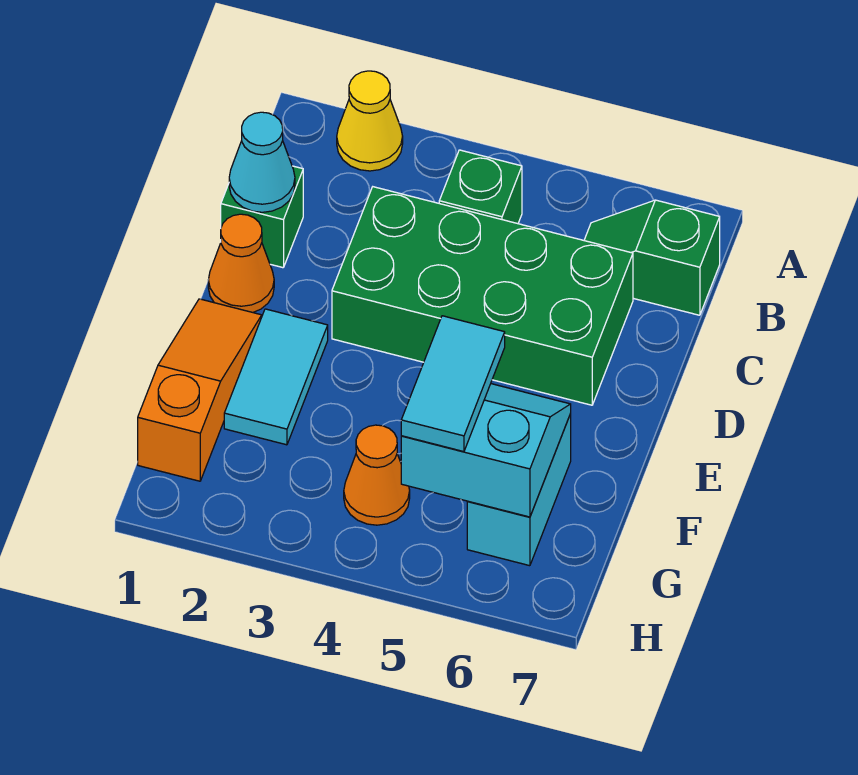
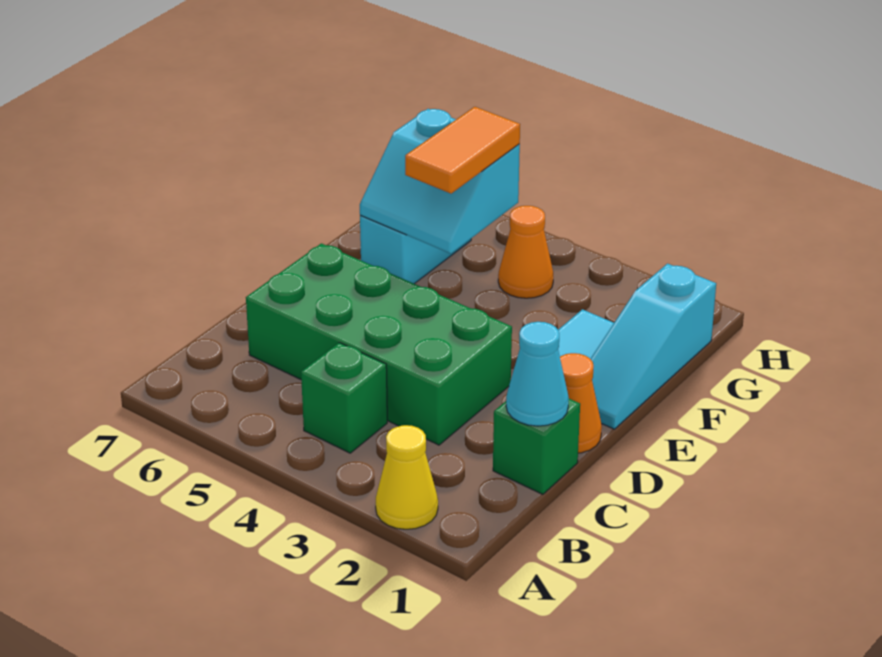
green 1x2 slope [584,200,720,315] -> none
orange 1x3 slope [138,299,262,481] -> cyan 1x3 slope [591,264,716,429]
cyan 1x2 tile [401,316,505,452] -> orange 1x2 tile [405,107,520,194]

